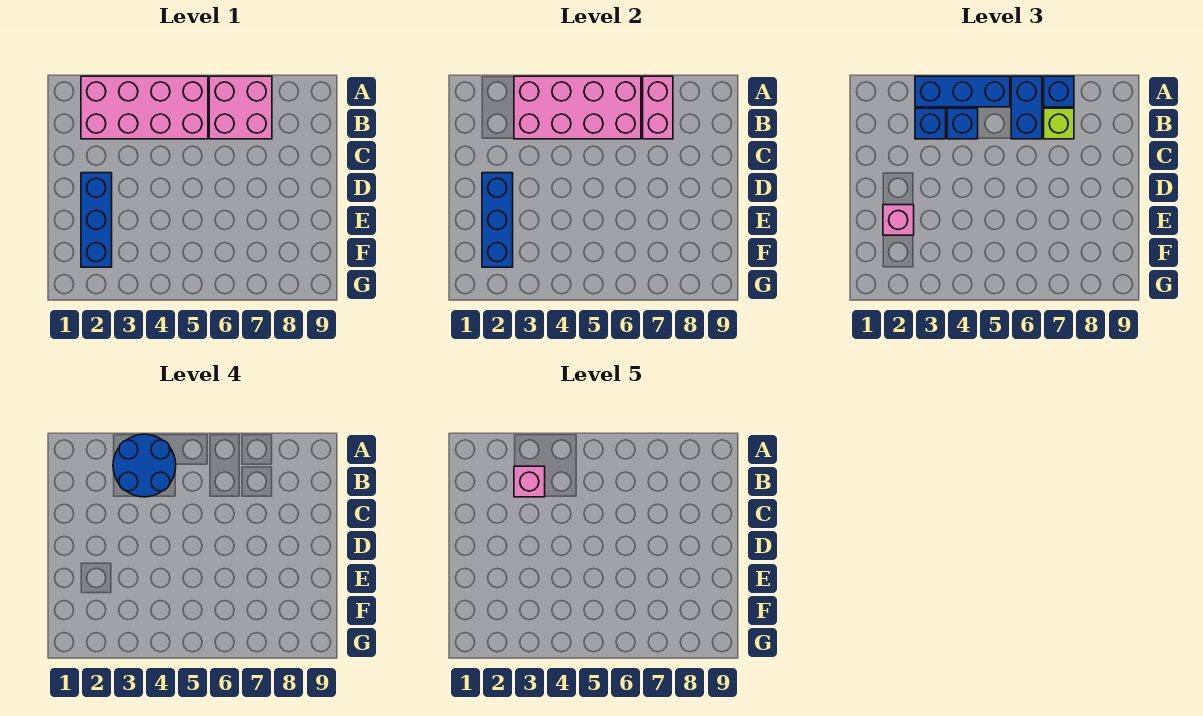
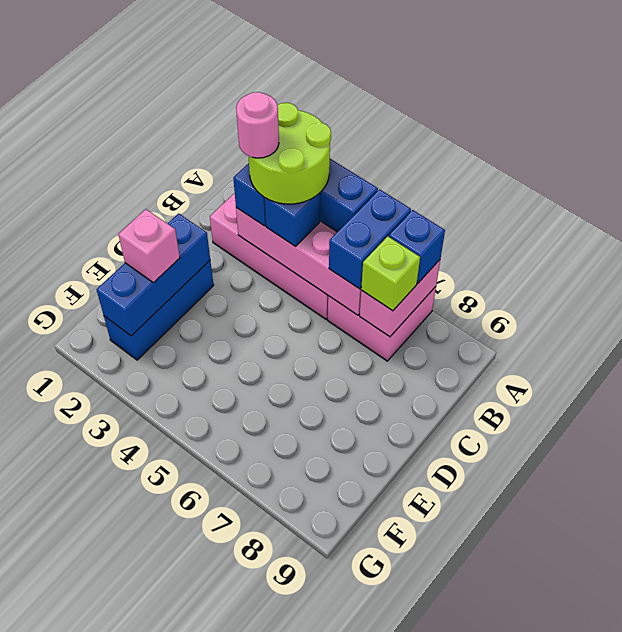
blue 2x2 round brick [113,434,176,497] -> lime 2x2 round brick [248,103,331,204]
pink 1x1 brick [514,466,545,497] -> pink 1x1 round brick [236,92,279,158]

